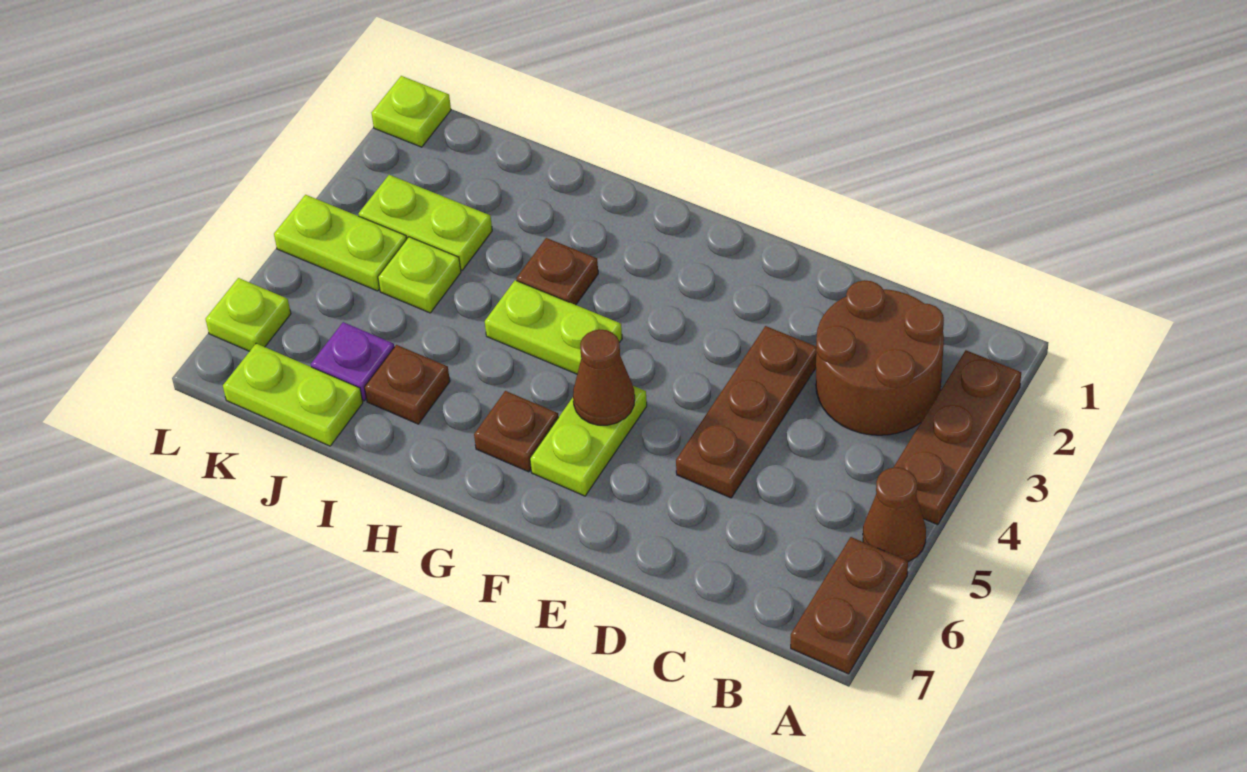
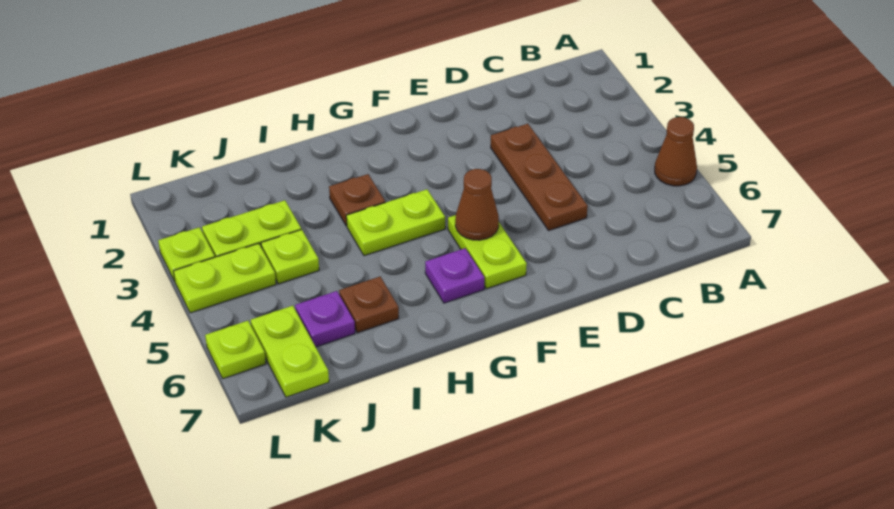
brown 1x3 plate [893,350,1021,525] -> none
brown 1x2 plate [791,537,908,674] -> none
brown 2x2 round brick [816,280,944,435] -> none
brown 1x1 plate [474,391,559,472] -> purple 1x1 plate [425,248,484,303]
lime 1x2 plate [223,343,363,446] -> lime 1x2 plate turned to [251,306,329,397]
lime 1x1 plate [372,76,451,147] -> lime 1x1 plate moved to [158,227,215,281]

